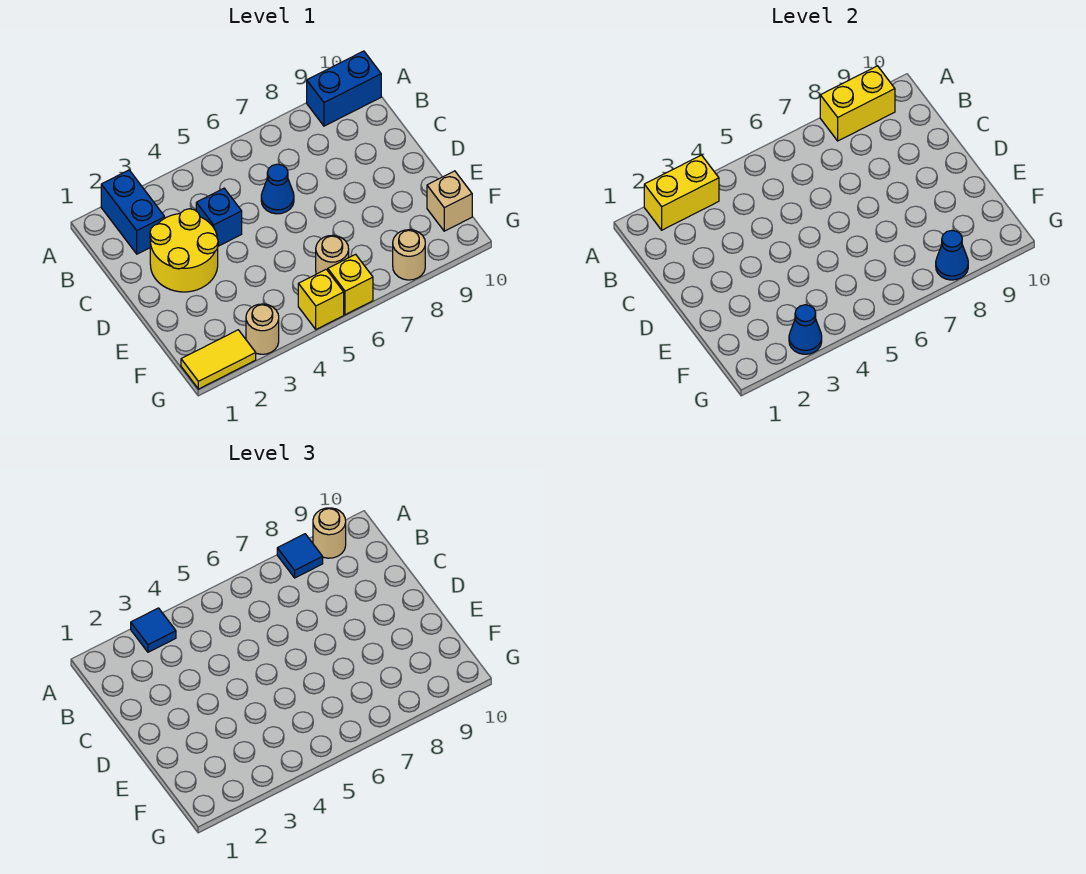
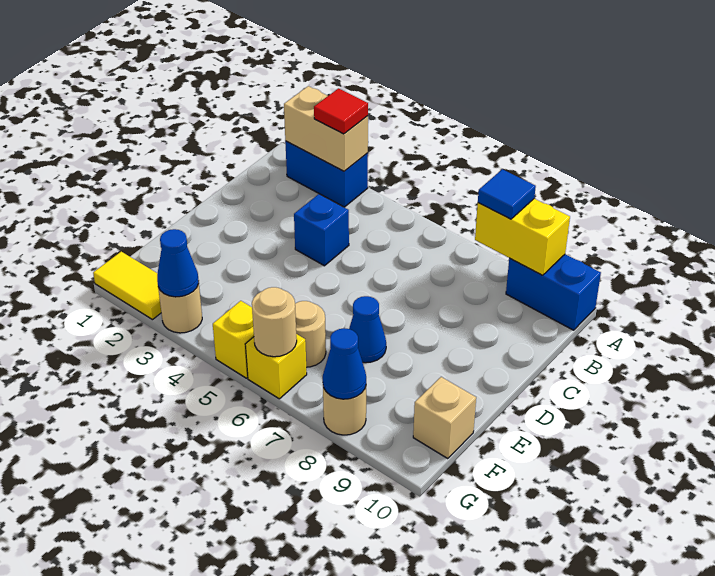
blue 1x2 brick [101,170,165,254] -> blue 1x2 brick turned to [285,141,368,207]
yellow 1x2 brick [644,155,719,230] -> tan 1x2 brick [284,86,368,171]
blue 1x1 tile [131,608,176,652] -> red 1x1 tile [314,88,368,134]
tan 1x1 round brick [313,508,346,558] -> tan 1x1 round brick moved to [252,287,297,357]
yellow 2x2 round brick [150,209,218,292] -> none
blue 1x1 cone [261,164,294,214] -> blue 1x1 cone moved to [349,296,386,363]

